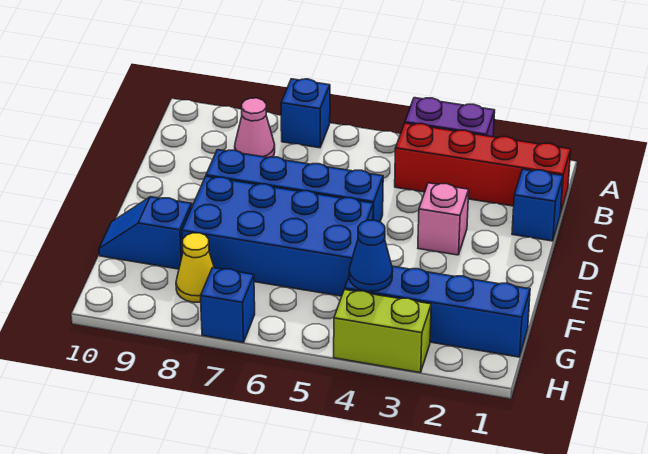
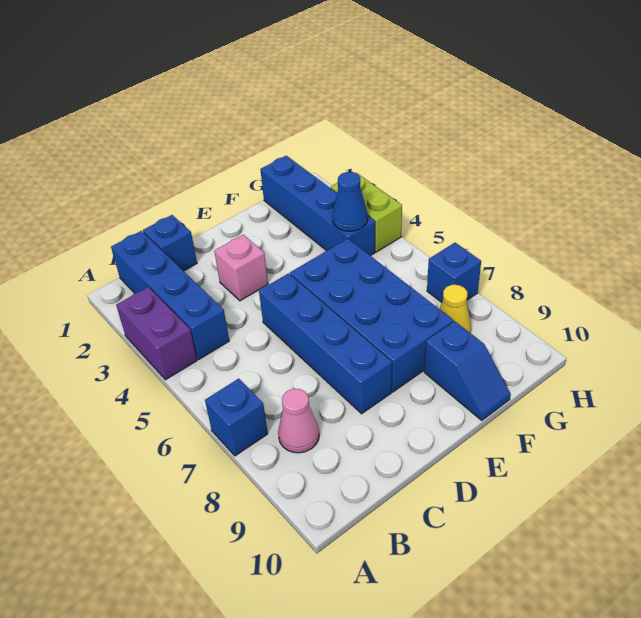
red 1x4 brick [395,123,571,213] -> blue 1x4 brick [111,231,229,359]

